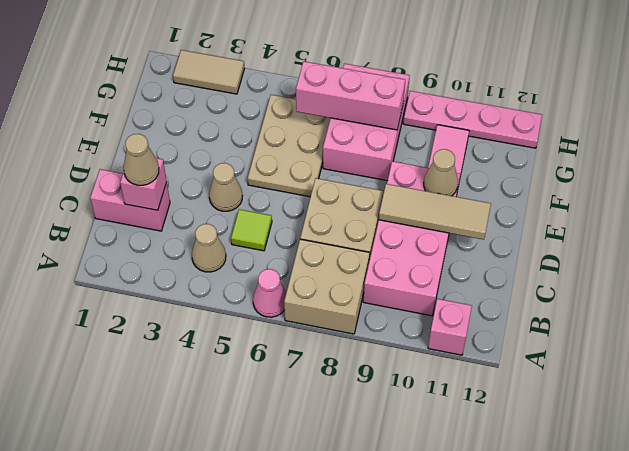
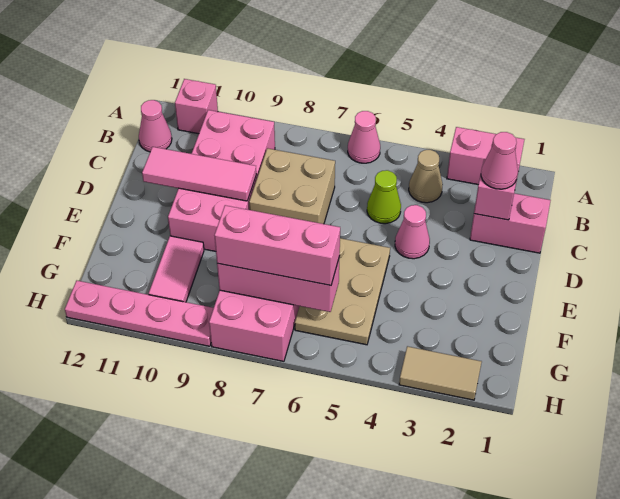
none -> pink 1x2 brick [447,127,525,185]
tan 2x2 brick [284,239,370,334] -> none
none -> pink 1x1 cone [139,100,172,152]
tan 1x1 cone [123,134,159,185] -> pink 1x1 cone [481,132,518,189]
lime 1x1 tile [231,209,272,251] -> lime 1x1 cone [367,170,401,224]
tan 1x1 cone [209,163,243,211] -> pink 1x1 cone [395,205,430,259]
tan 1x3 tile [379,184,491,240] -> pink 1x3 tile [142,147,256,201]
tan 1x1 cone [424,149,458,196] -> none
none -> pink 1x3 brick [214,205,340,285]

